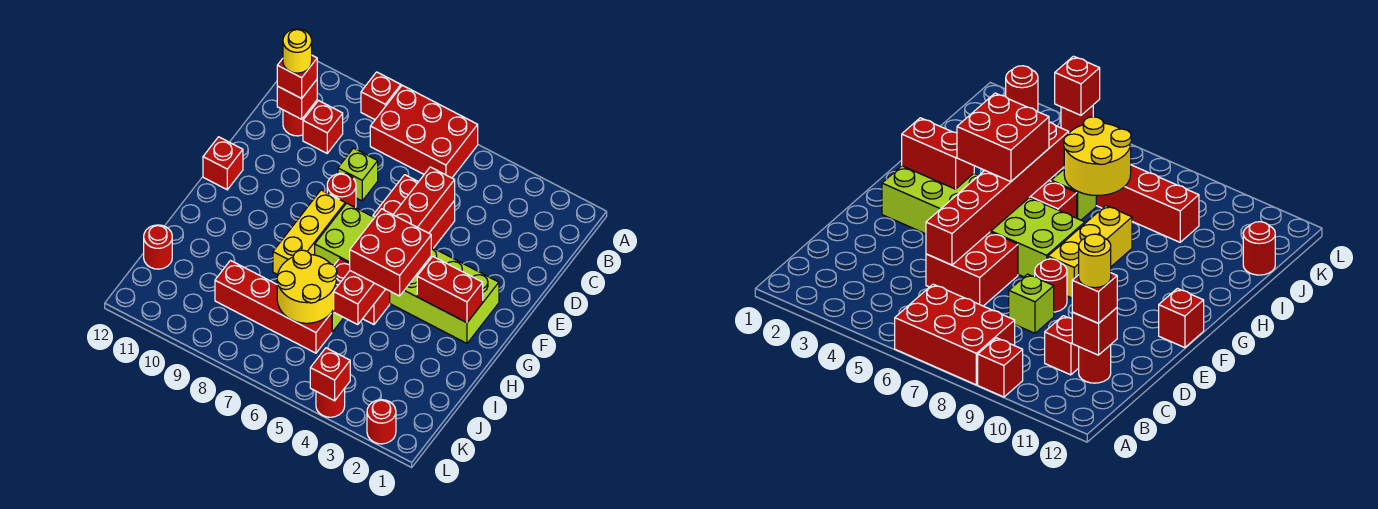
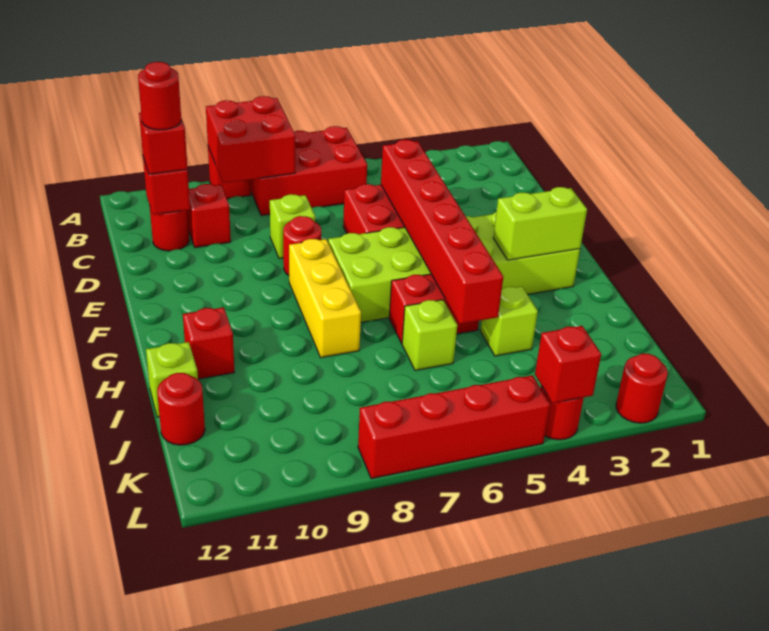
yellow 1x1 round brick [283,29,312,73] -> red 1x1 round brick [138,62,181,130]
red 1x1 brick [203,137,243,190] -> red 1x1 brick moved to [183,307,234,379]
red 1x2 brick [417,257,483,323] -> lime 1x2 brick [493,187,587,260]
red 2x2 brick [350,209,431,296] -> red 2x2 brick moved to [206,96,295,183]
none -> lime 1x1 brick [480,287,538,356]
yellow 2x2 round brick [277,250,337,323] -> none
none -> lime 1x1 brick [146,342,198,417]
red 1x4 brick [215,261,332,353] -> red 1x4 brick moved to [358,375,550,479]

